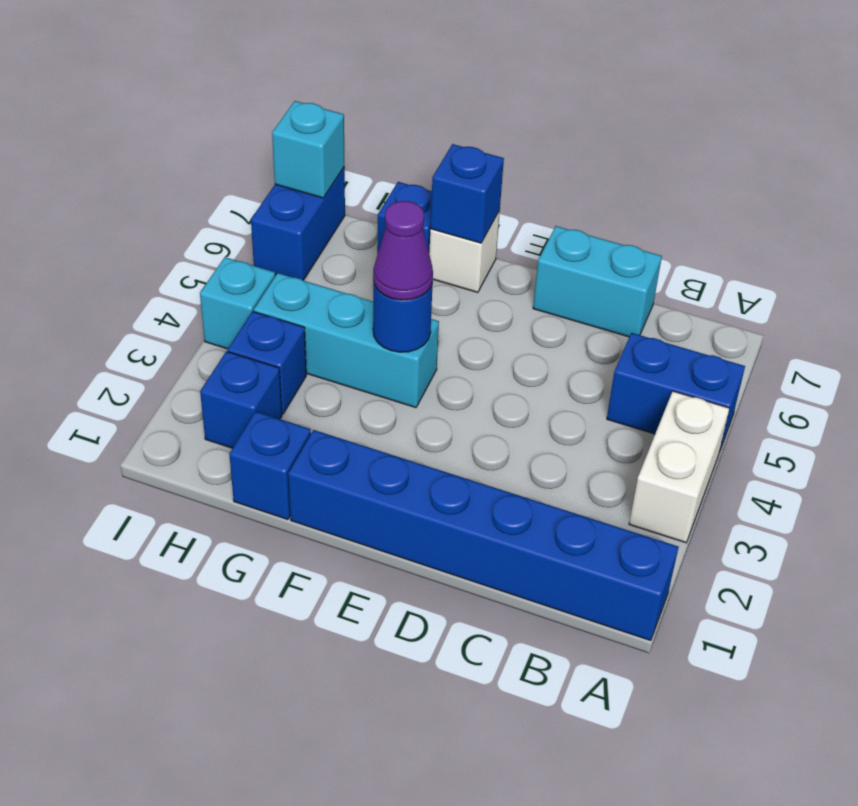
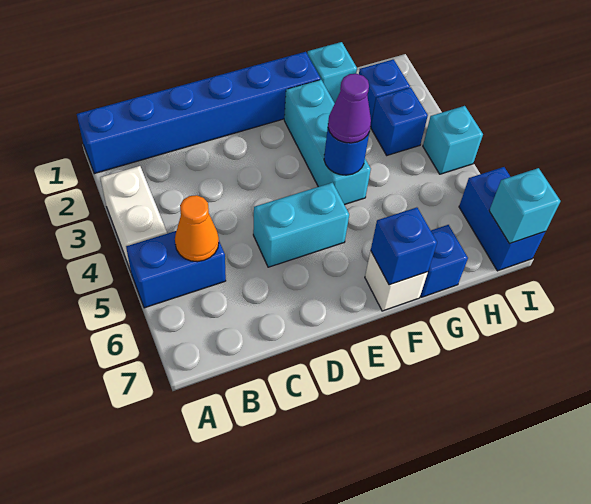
none -> orange 1x1 cone [175,195,219,262]
cyan 1x2 brick [533,226,662,337] -> cyan 1x2 brick moved to [253,183,349,267]
cyan 1x3 brick [254,273,439,408] -> cyan 1x3 brick turned to [284,80,371,205]
blue 1x1 brick [229,412,311,520] -> cyan 1x1 brick [307,42,357,103]

